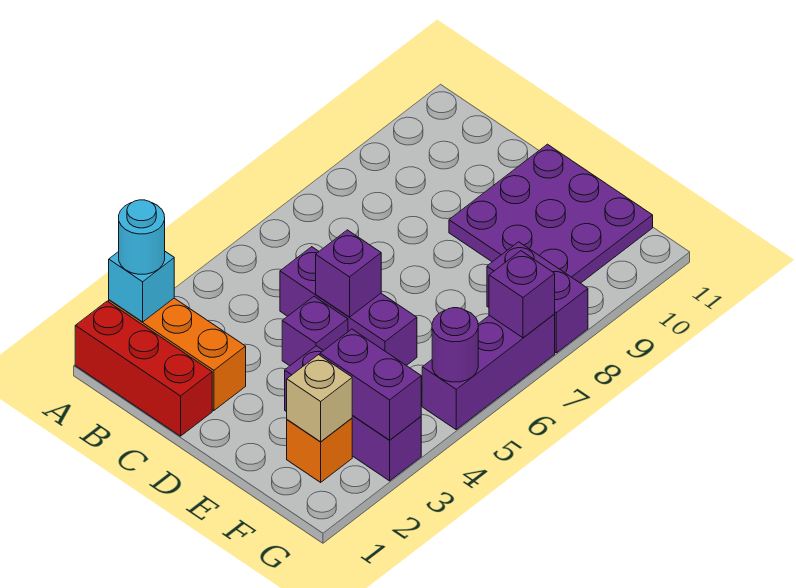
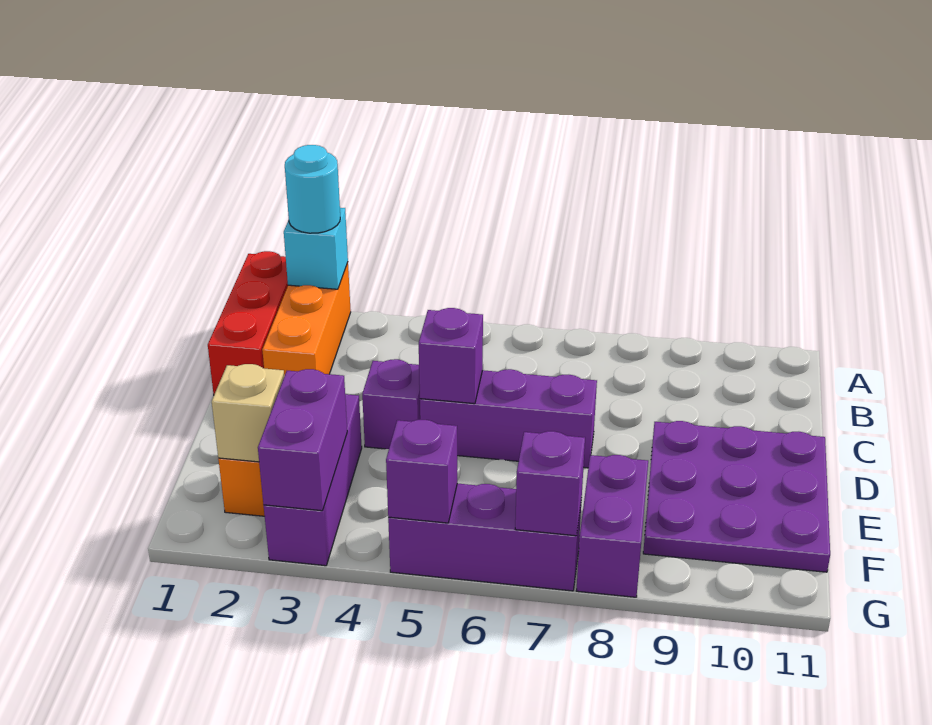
purple 1x3 brick [280,247,417,366] -> purple 1x3 brick turned to [420,369,597,468]
purple 1x1 round brick [432,308,478,382] -> purple 1x1 brick [386,420,457,523]

